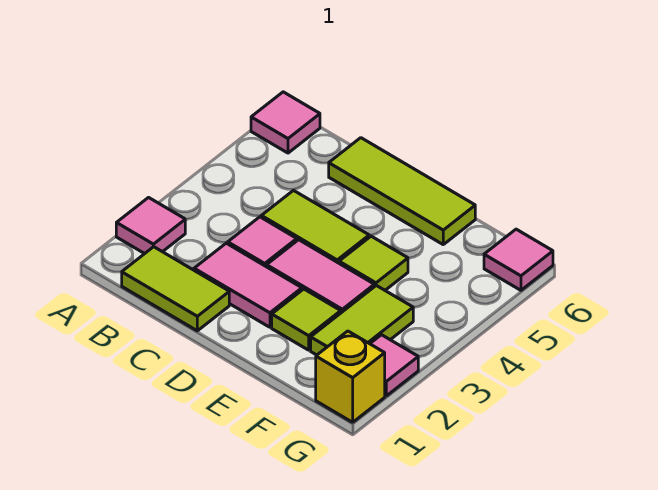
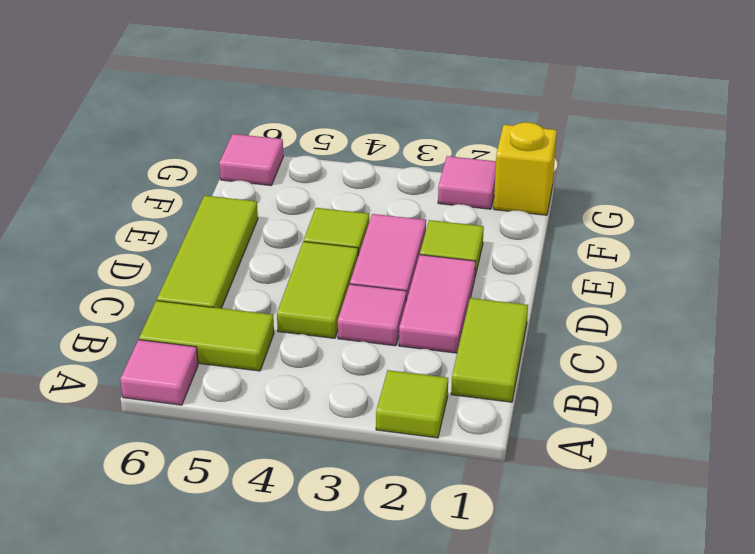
pink 1x1 tile [116,198,185,254] -> lime 1x1 tile [376,370,448,438]
lime 1x2 tile [311,285,413,355] -> lime 1x2 tile moved to [139,301,274,371]

